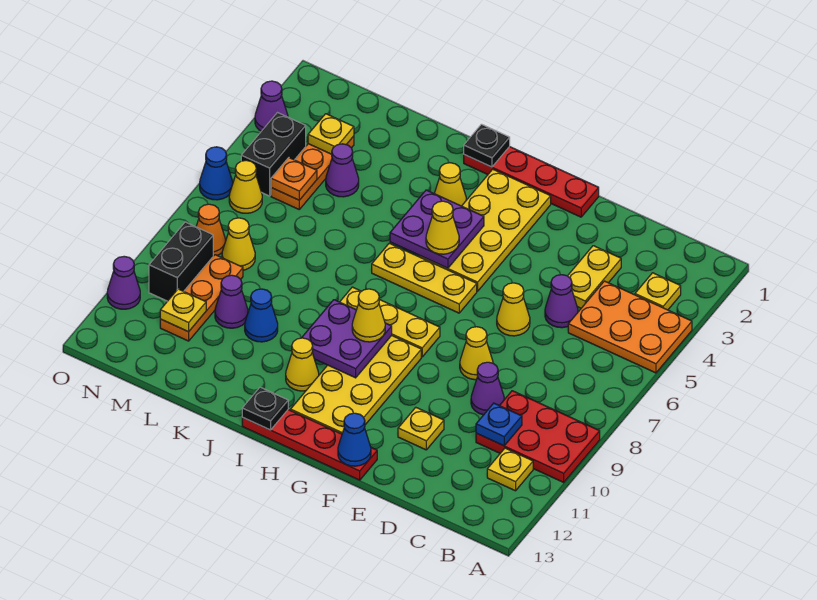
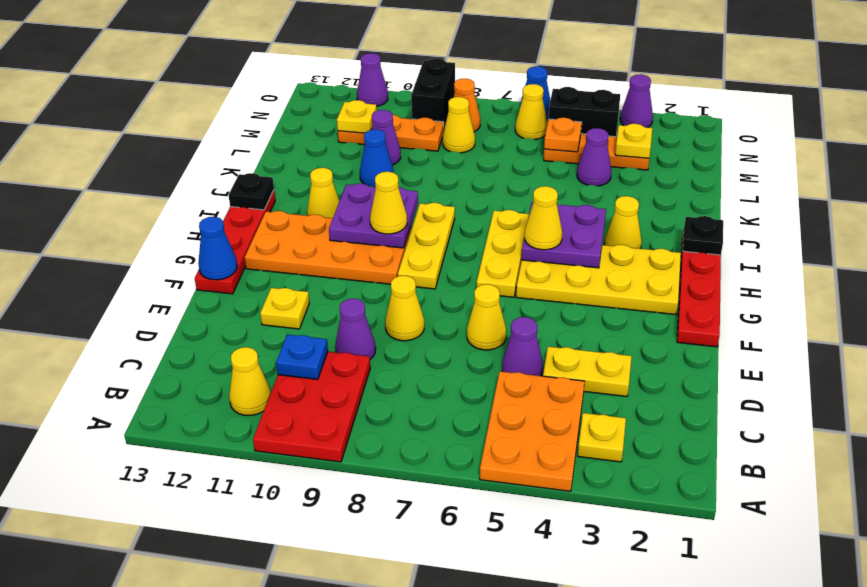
yellow 1x1 plate [487,448,533,491] -> yellow 1x1 cone [229,347,271,415]
yellow 2x4 plate [291,336,421,434] -> orange 2x4 plate [245,211,411,284]
black 1x2 brick [149,222,213,301] -> black 1x2 brick turned to [411,58,455,128]

